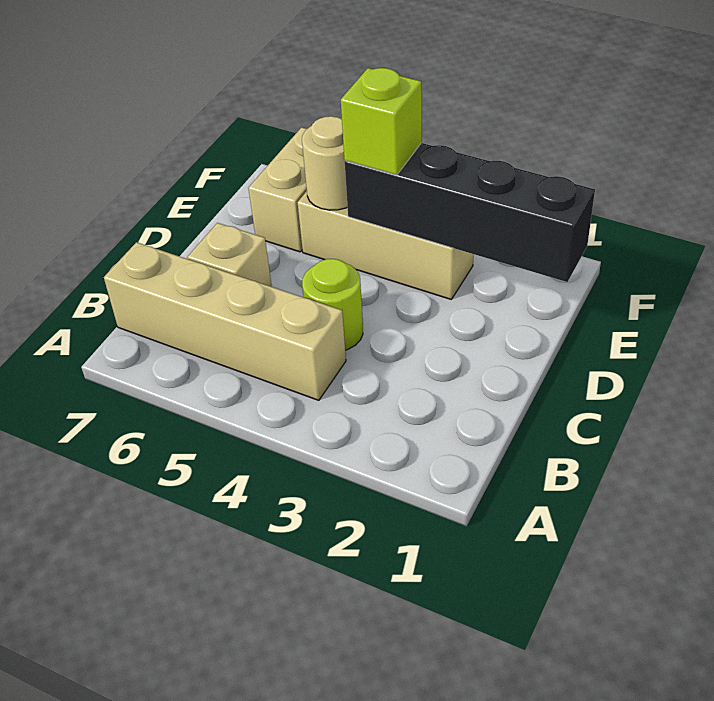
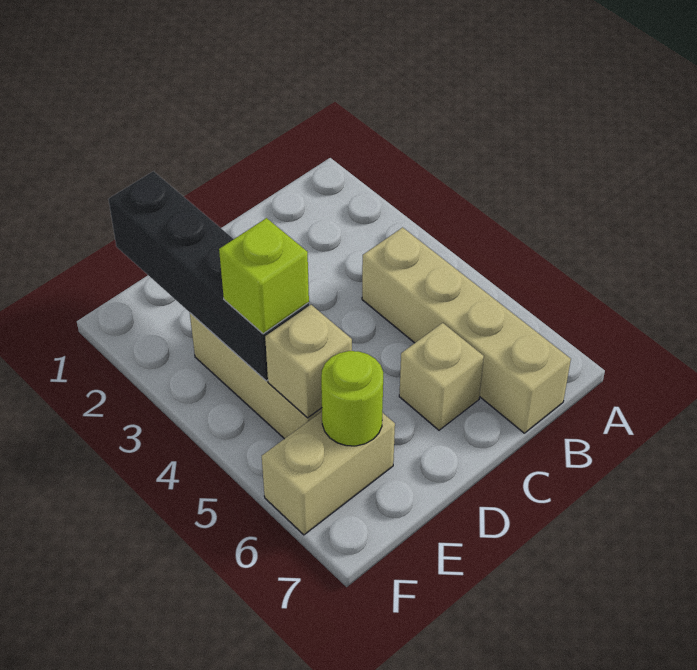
lime 1x1 round brick [302,259,363,350] -> lime 1x1 round brick moved to [321,351,383,446]
tan 1x1 round brick [302,116,348,210] -> tan 1x1 brick [265,305,352,418]

